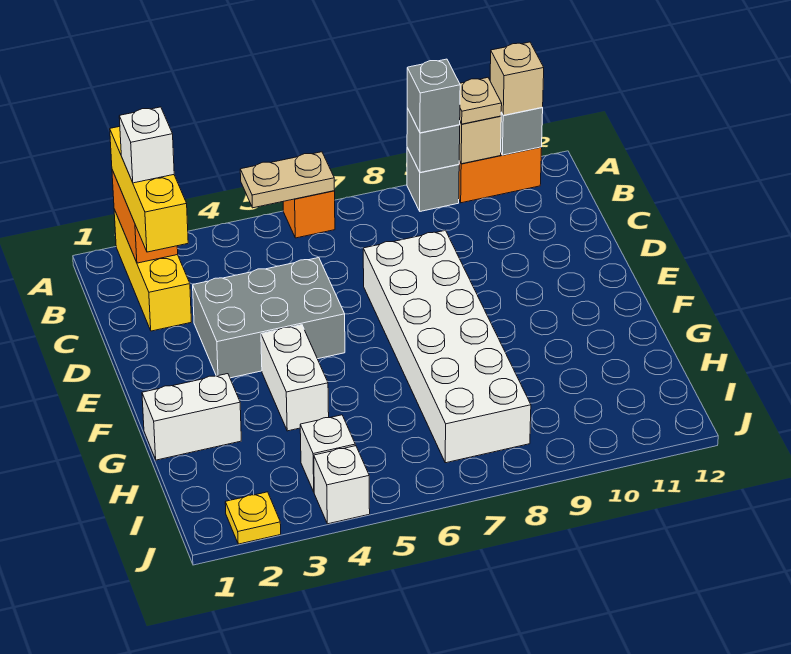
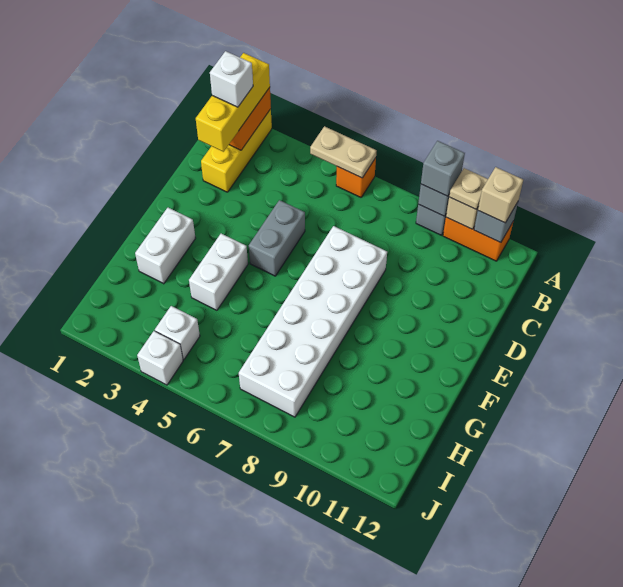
grey 2x3 brick [193,258,345,378] -> grey 1x2 brick [249,200,305,276]
white 1x2 brick [142,374,241,460] -> white 1x2 brick turned to [135,208,196,284]
yellow 1x1 plate [225,492,281,544] -> none

